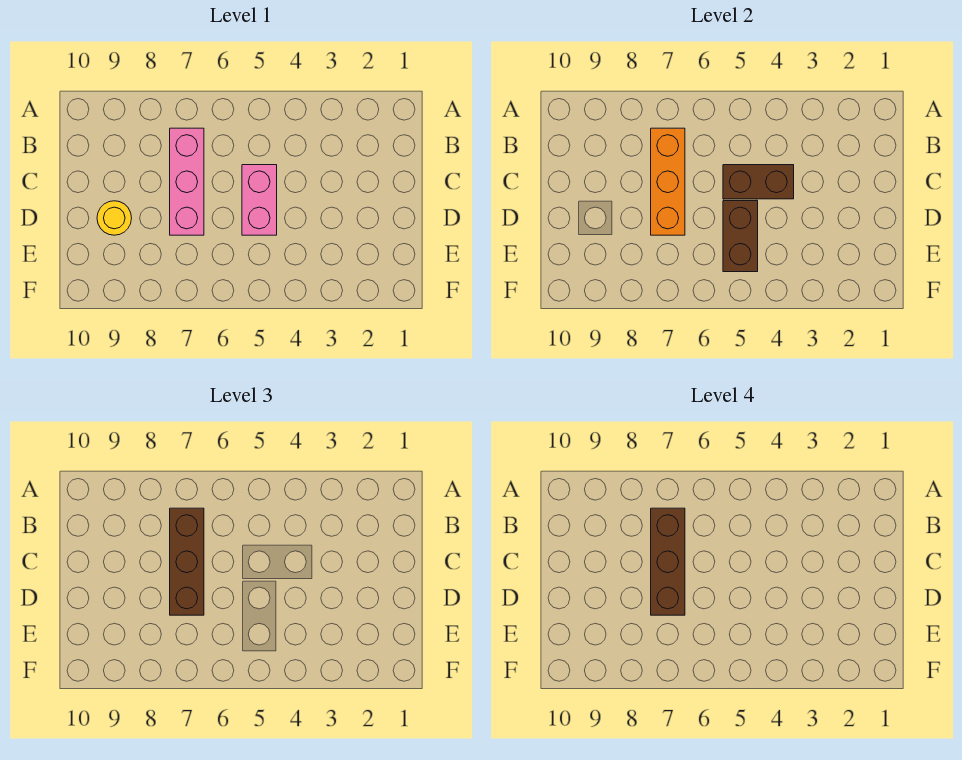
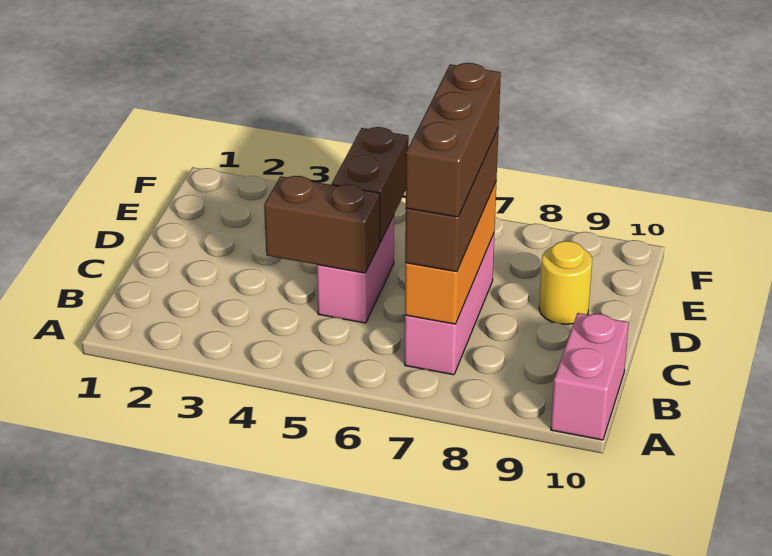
none -> pink 1x2 brick [551,313,629,440]

